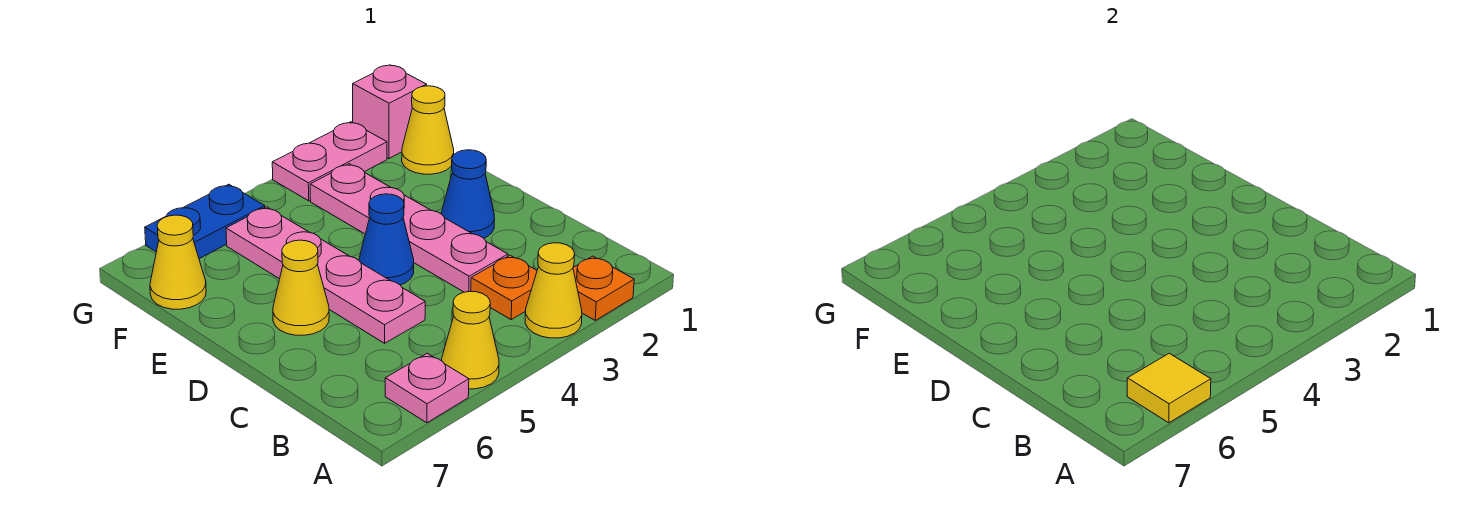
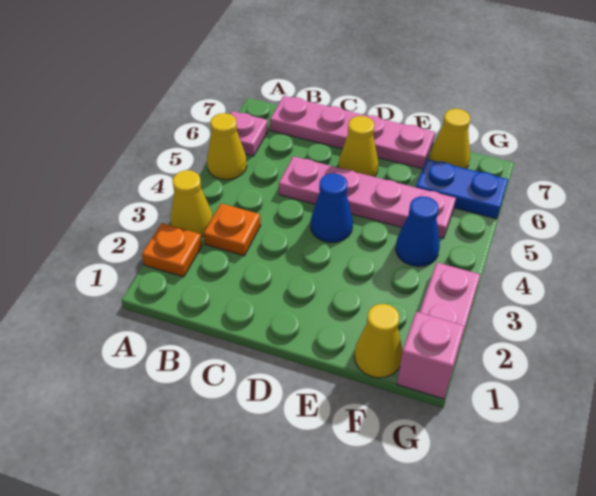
yellow 1x1 tile [1127,353,1211,423] -> none
pink 1x4 plate [310,164,508,292] -> pink 1x4 plate moved to [270,96,435,169]
blue 1x1 cone [441,150,495,238] -> blue 1x1 cone moved to [396,197,440,267]
blue 1x2 plate [145,184,265,259] -> blue 1x2 plate turned to [416,159,508,219]

